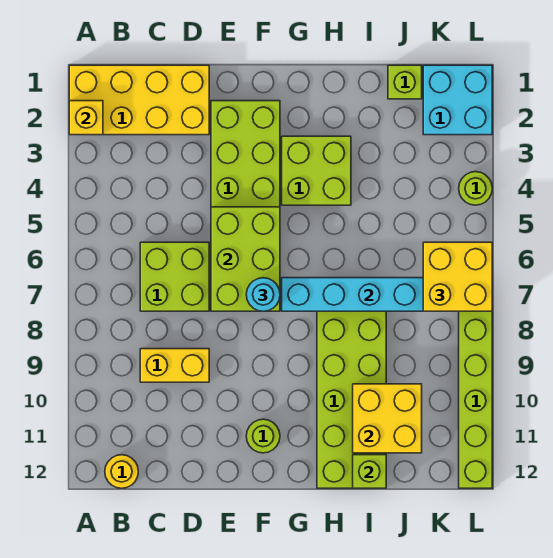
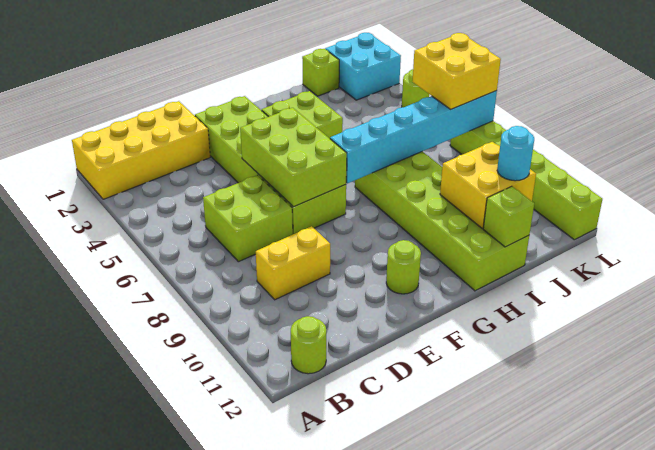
yellow 1x1 brick [69,101,103,135] -> none
yellow 1x1 round brick [105,455,138,488] -> lime 1x1 round brick [291,316,326,374]
cyan 1x1 round brick [246,278,280,311] -> cyan 1x1 round brick moved to [497,126,534,181]

